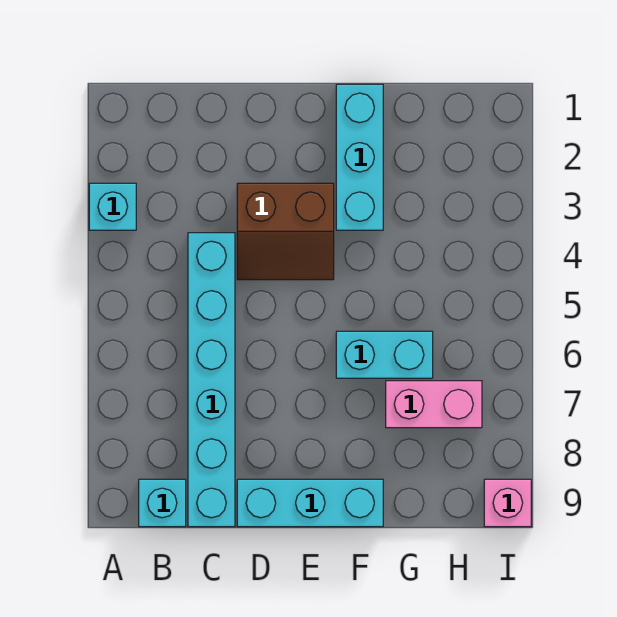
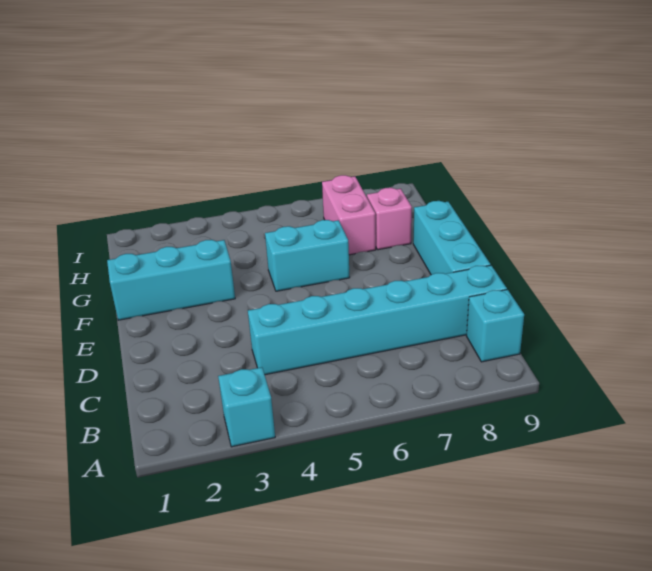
brown 2x2 slope [237,183,334,280] -> none
cyan 1x2 brick [336,331,433,378] -> cyan 1x2 brick turned to [265,220,350,291]
pink 1x1 brick [484,479,531,527] -> pink 1x1 brick moved to [367,188,412,250]

